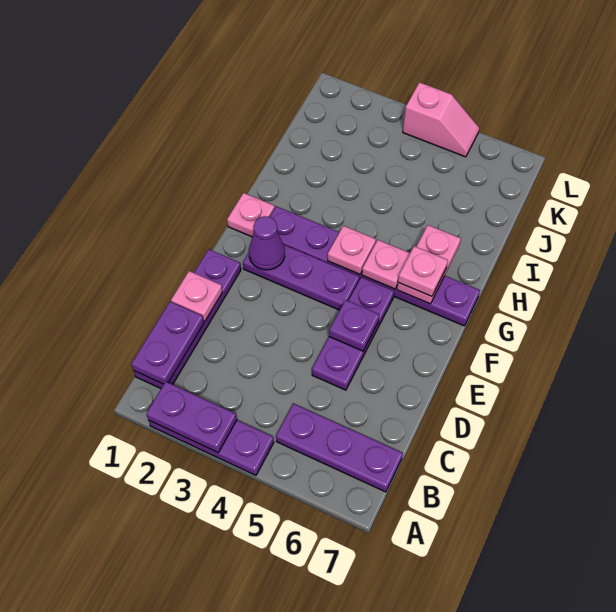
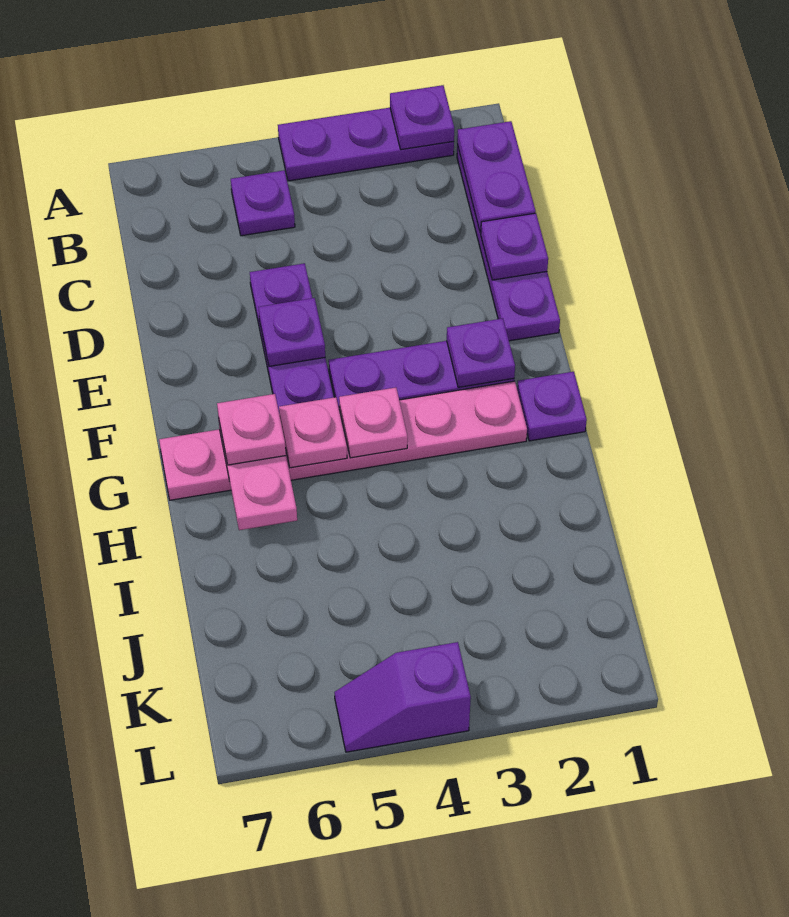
purple 1x2 plate [146,382,237,453] -> purple 1x1 plate [390,85,454,150]
purple 1x3 plate [276,404,403,492] -> purple 1x1 plate [231,170,295,236]
pink 1x1 plate [171,271,222,321] -> purple 1x1 plate [481,213,548,280]
purple 1x1 cone [249,216,285,270] -> purple 1x1 plate [447,318,515,387]
pink 1x1 plate [227,193,275,237] -> purple 1x1 plate [517,372,587,441]
purple 1x6 plate [270,206,480,326] -> pink 1x6 plate [159,381,527,500]
pink 1x2 slope [403,82,479,157] -> purple 1x2 slope [334,642,471,752]

